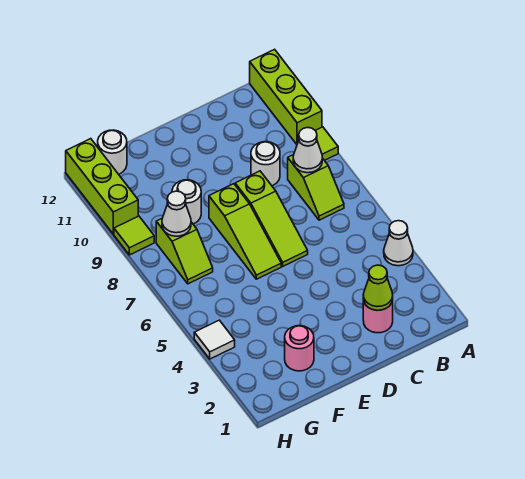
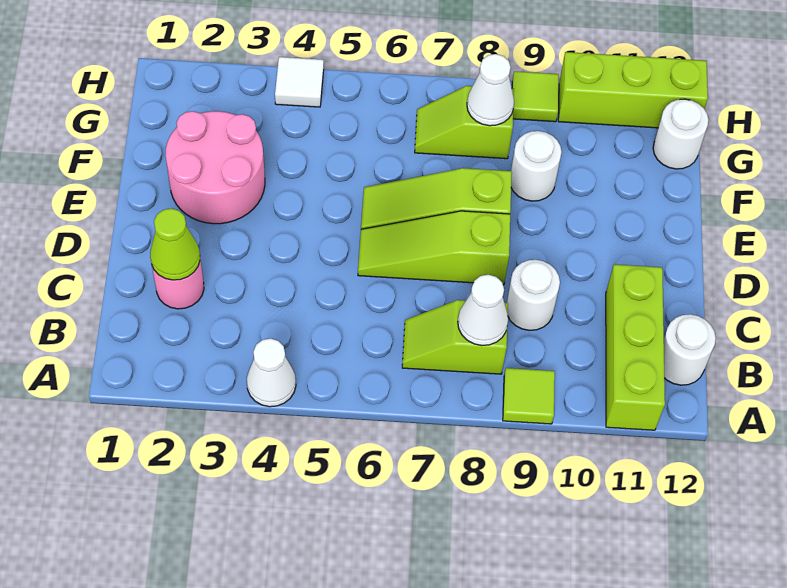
lime 1x3 brick [250,49,322,144] -> lime 1x3 brick turned to [606,264,665,430]
none -> white 1x1 round brick [664,314,716,385]
pink 1x1 round brick [285,326,314,371] -> pink 2x2 round brick [165,111,265,224]

